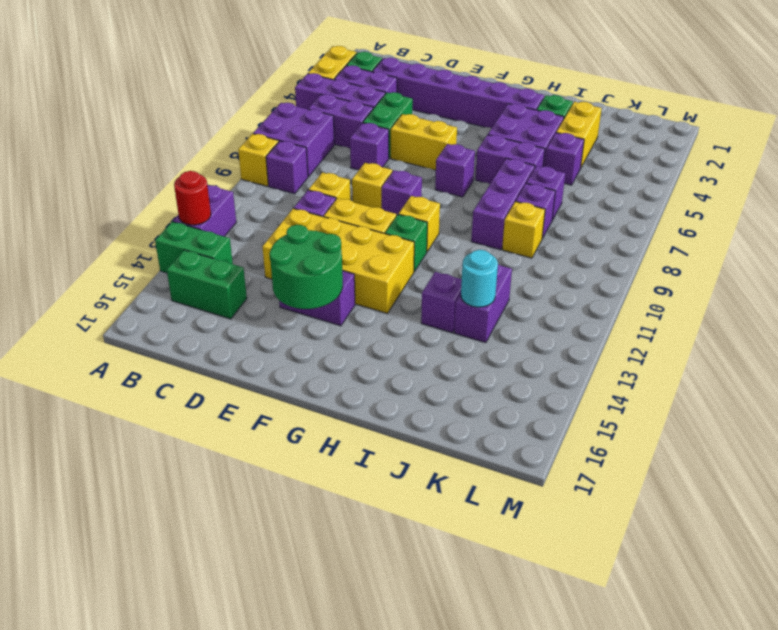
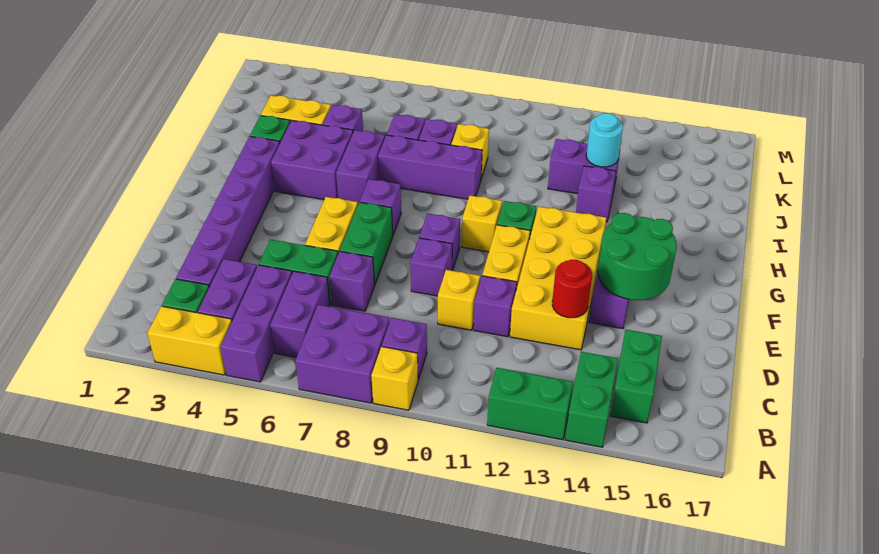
purple 1x2 brick [173,185,236,237] -> green 1x2 brick [487,368,573,440]
red 1x1 round brick [174,171,211,225] -> red 1x1 round brick moved to [552,260,592,318]
none -> green 1x2 brick [340,202,393,285]
yellow 1x1 brick [352,163,392,208] -> purple 1x1 brick [410,238,452,296]

